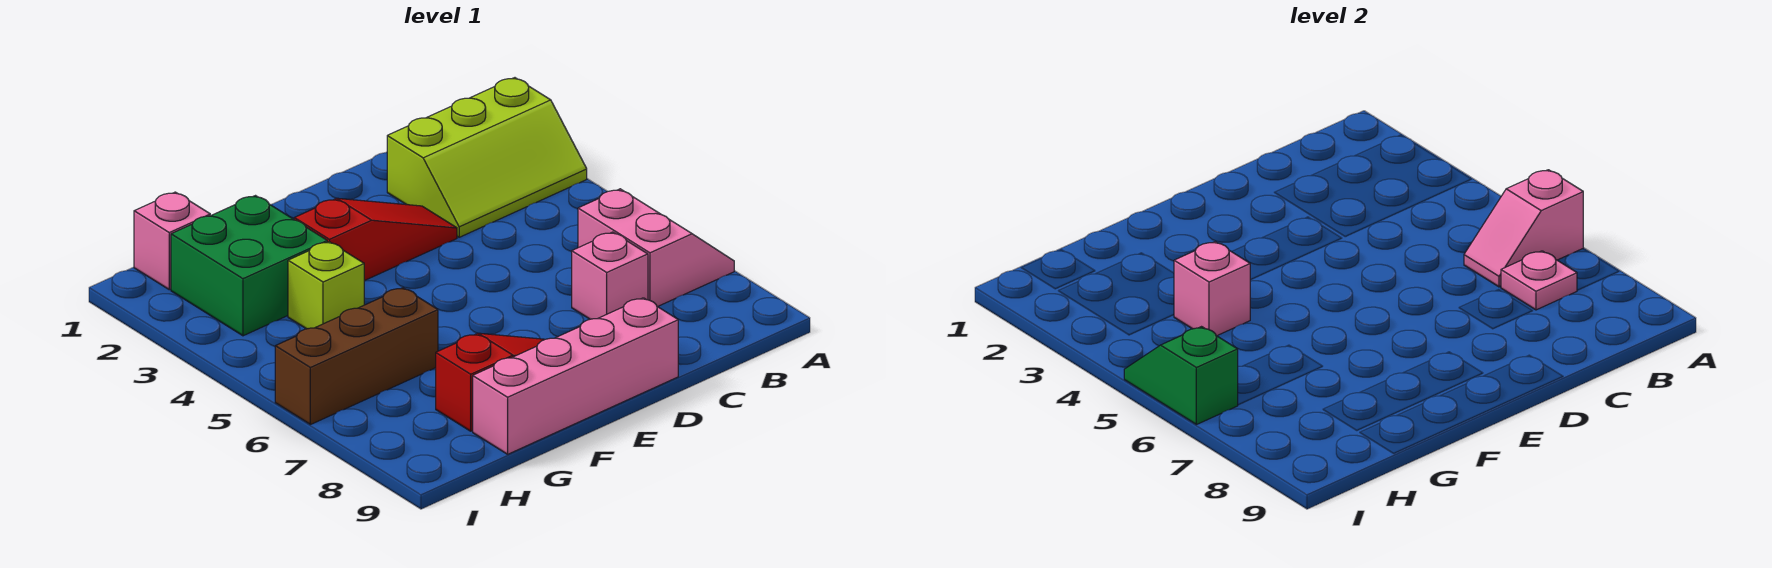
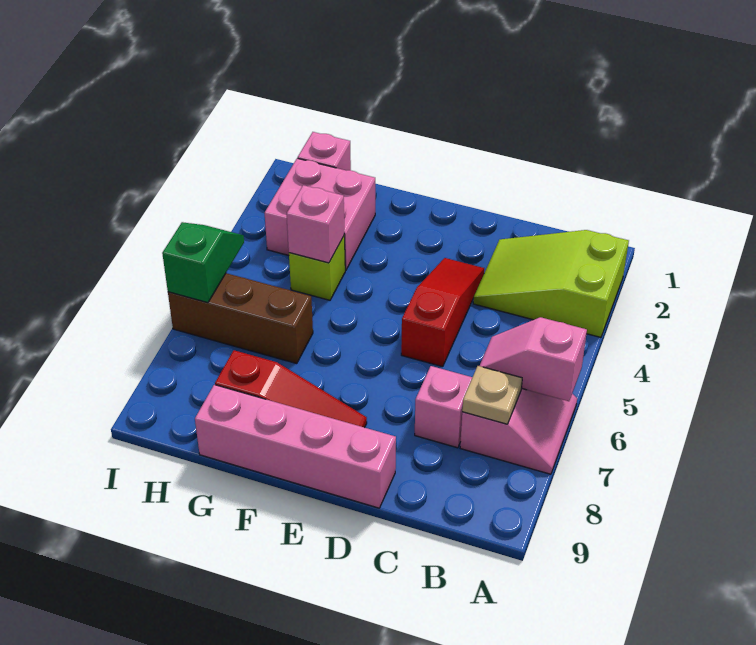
lime 2x3 slope [387,78,587,237] -> lime 2x3 slope turned to [473,230,629,337]
pink 1x1 plate [1501,251,1577,310] -> tan 1x1 plate [462,366,522,424]
red 1x3 slope [294,198,457,281] -> red 1x3 slope turned to [401,258,484,367]
green 2x2 brick [171,196,327,336] -> pink 2x2 brick [265,158,375,270]

